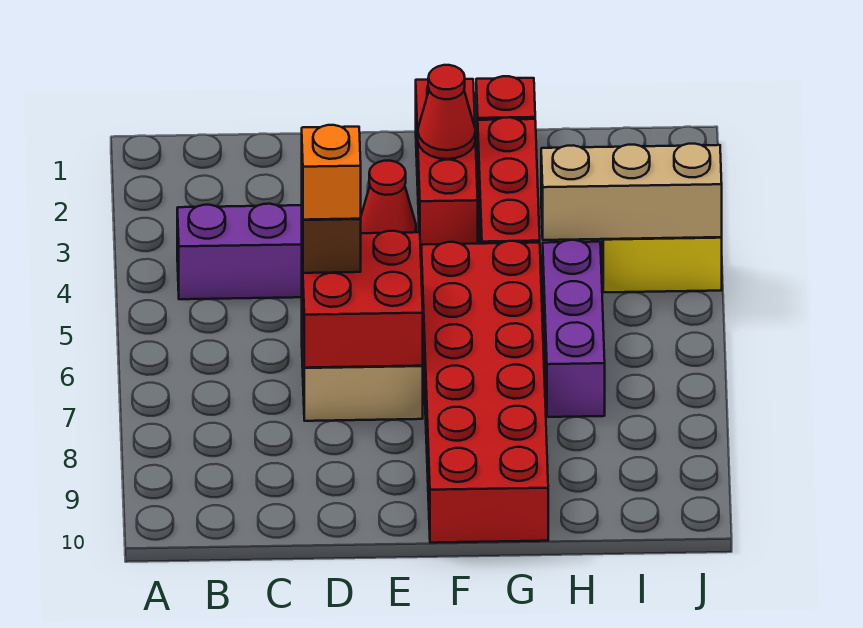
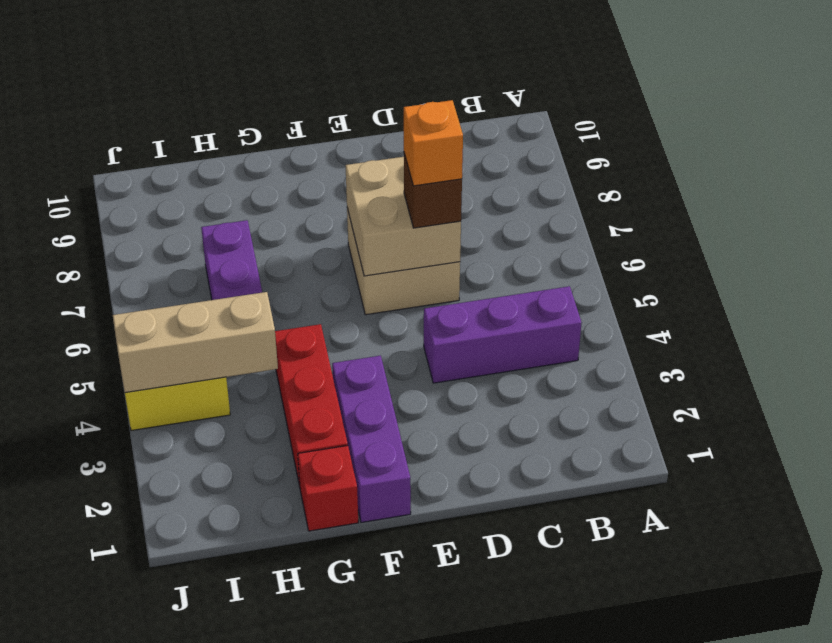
red 2x2 brick [302,231,423,368] -> tan 2x2 brick [345,157,461,276]
red 1x1 cone [361,161,416,233] -> none
red 1x3 brick [416,79,478,249] -> purple 1x3 brick [332,356,411,522]
red 1x1 cone [418,65,475,159] -> none
red 2x6 brick [421,241,548,543] -> none

